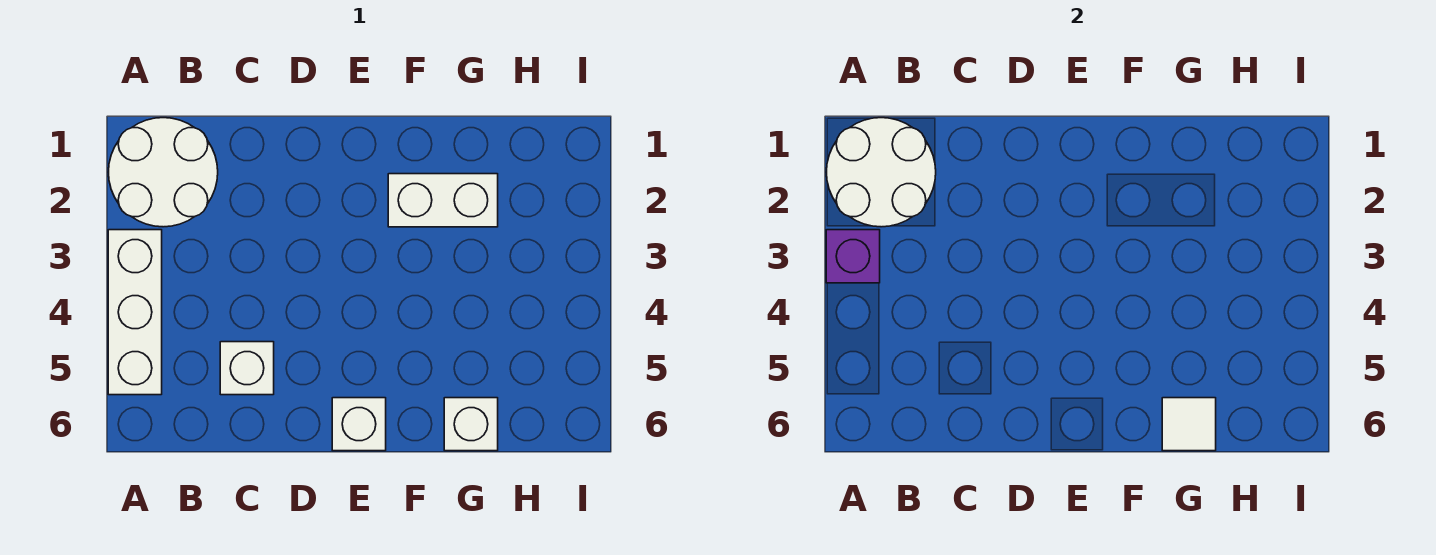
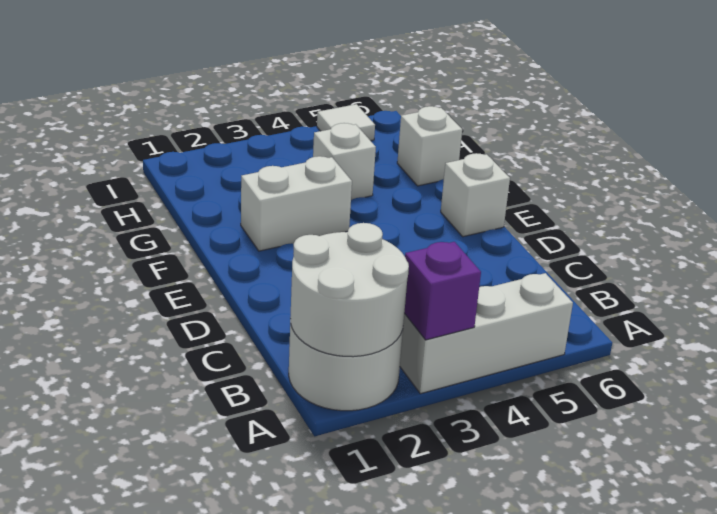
white 1x1 brick [220,342,274,395] -> white 1x1 brick moved to [313,123,376,200]
white 1x2 brick [388,174,498,227] -> white 1x2 brick turned to [241,156,352,251]
white 1x1 tile [1162,398,1216,451] -> white 1x1 tile moved to [317,104,375,141]

